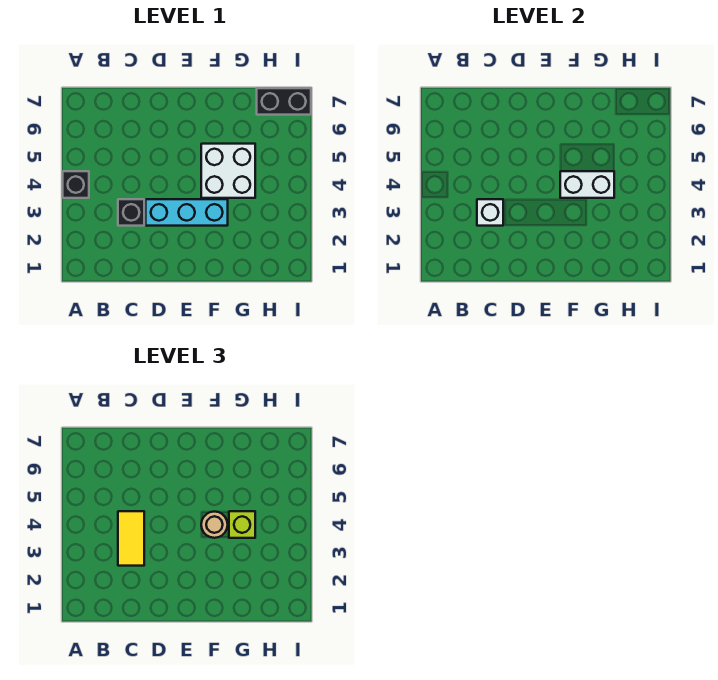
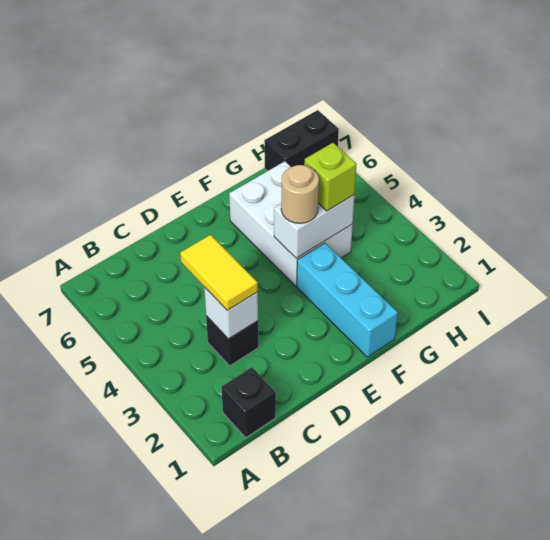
black 1x1 brick [63,171,89,198] -> black 1x1 brick moved to [222,367,276,438]
cyan 1x3 brick [146,199,228,226] -> cyan 1x3 brick turned to [297,243,398,357]
white 2x2 brick [201,144,255,198] -> white 2x3 brick [229,161,353,286]

